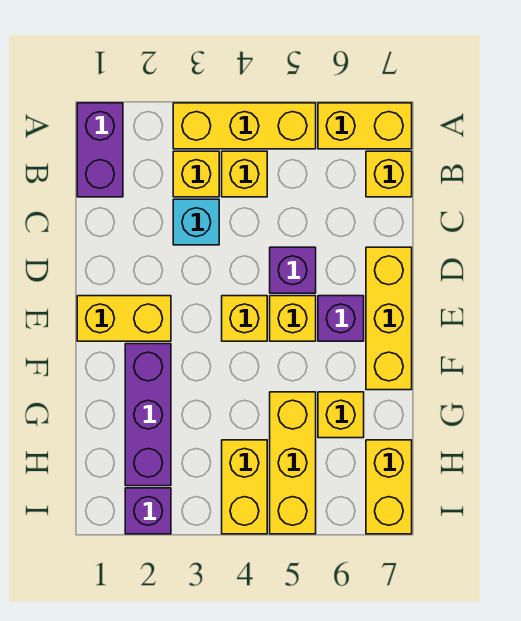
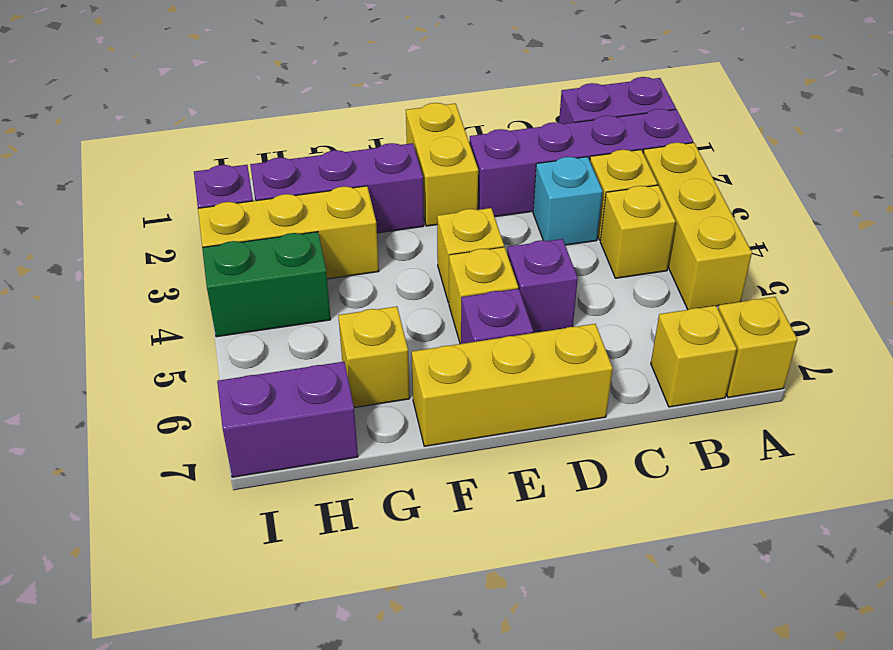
none -> purple 1x4 brick [469,109,693,217]
yellow 1x2 brick [318,103,412,149] -> yellow 1x1 brick [718,297,798,398]
yellow 1x3 brick [270,392,316,534] -> yellow 1x3 brick moved to [198,186,379,279]
yellow 1x2 brick [222,440,267,534] -> green 1x2 brick [202,232,331,337]
yellow 1x2 brick [366,440,412,534] -> purple 1x2 brick [217,362,358,477]

